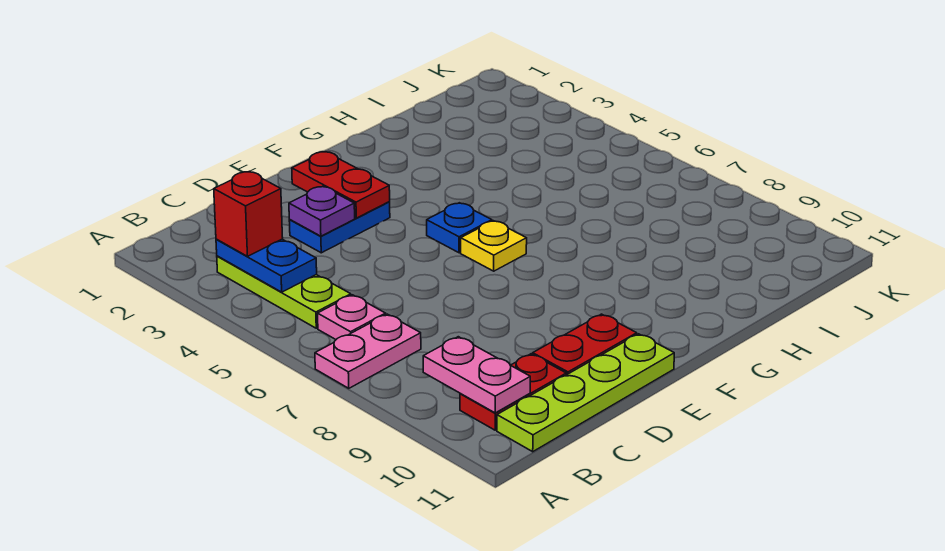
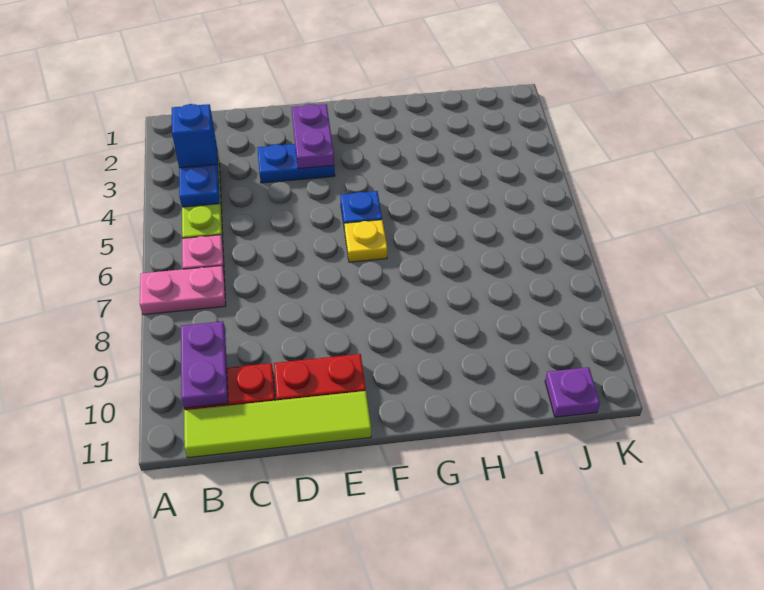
red 1x1 brick [214,172,283,256] -> blue 1x1 brick [172,104,217,168]
pink 1x2 plate [423,337,530,413] -> purple 1x2 plate [181,321,228,408]
lime 1x4 plate [497,334,674,452] -> lime 1x4 tile [184,391,371,458]
purple 1x1 plate [289,187,355,236] -> purple 1x1 plate moved to [545,367,600,417]
red 1x2 plate [292,152,390,218] -> purple 1x2 plate [292,104,334,169]

